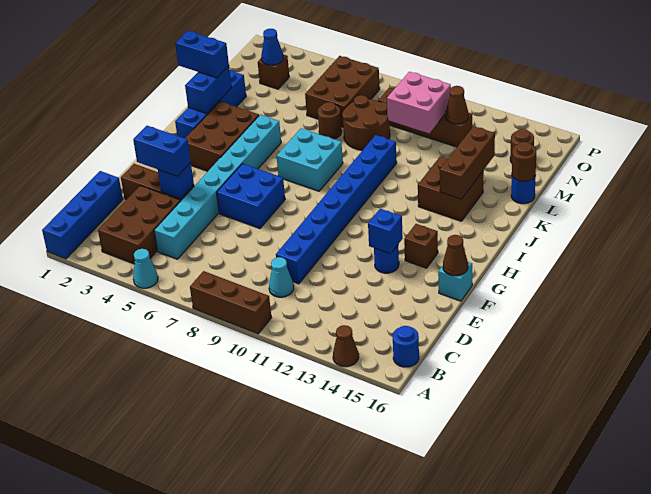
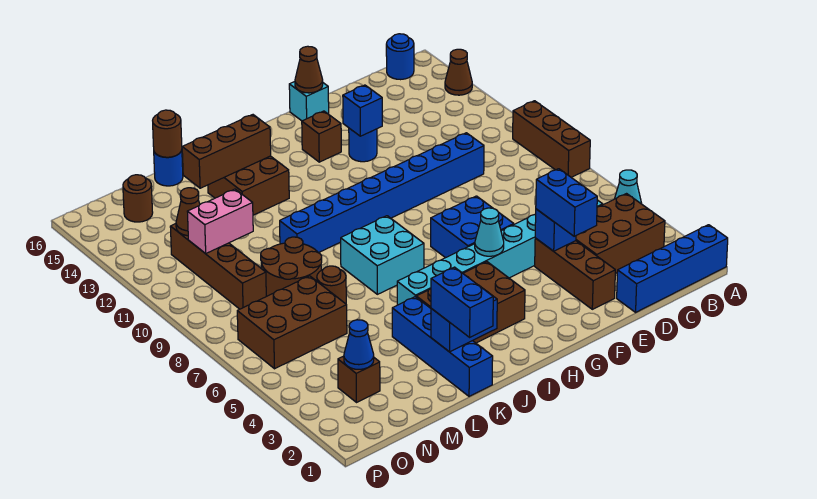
cyan 1x1 cone [269,257,294,297] -> cyan 1x1 cone moved to [475,208,504,256]
blue 1x4 brick [175,70,246,138] -> blue 1x4 brick turned to [392,297,493,396]
pink 2x2 brick [387,72,451,133] -> pink 1x2 brick [187,189,253,254]

